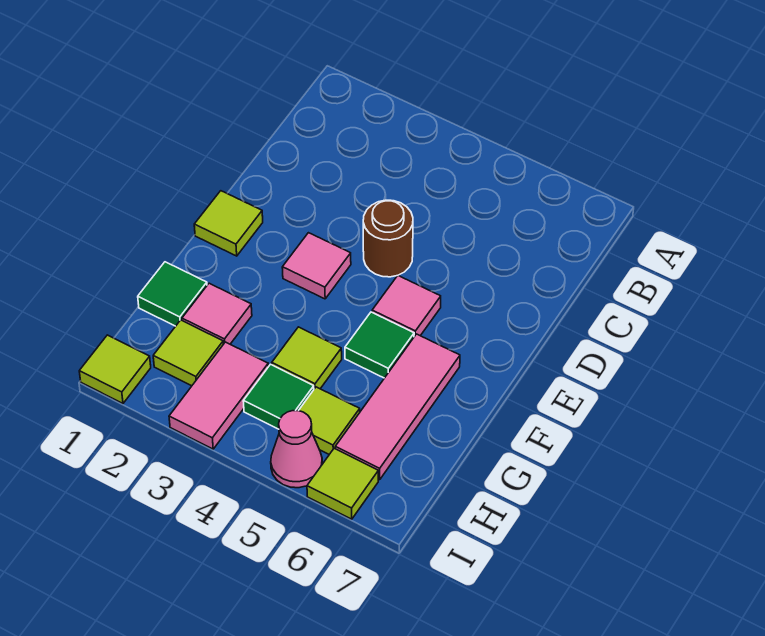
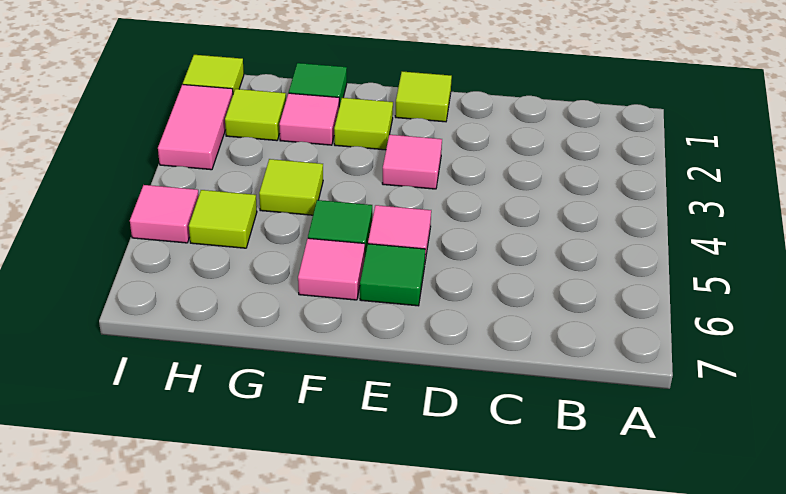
brown 1x1 round brick [363,200,413,277] -> none
pink 1x3 tile [335,334,460,480] -> pink 1x1 tile [298,238,365,300]
pink 1x2 tile [169,342,268,449] -> pink 1x2 tile turned to [158,85,233,170]
green 1x1 tile [243,364,314,429] -> green 1x1 tile moved to [360,244,425,306]
pink 1x1 cone [271,411,322,488] -> pink 1x1 tile [130,185,199,243]
lime 1x1 tile [307,448,378,519] -> lime 1x1 tile moved to [334,98,393,150]

